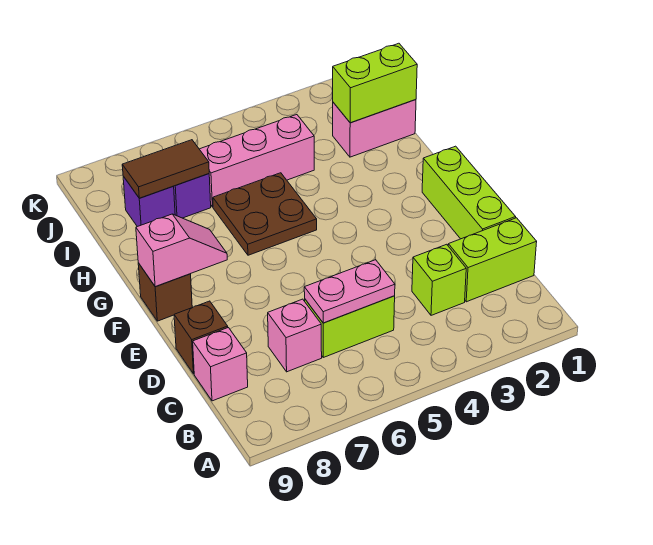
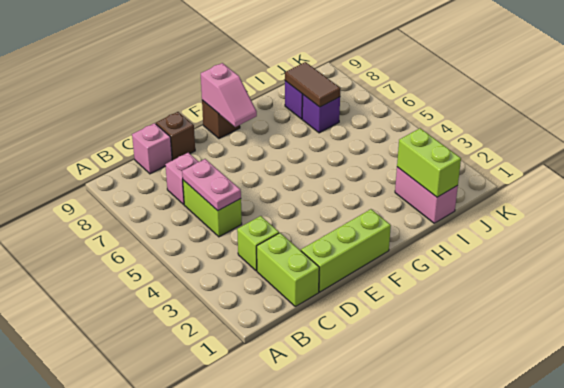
brown 2x2 plate [213,173,317,255] -> none
pink 1x3 brick [200,115,314,207] -> none

